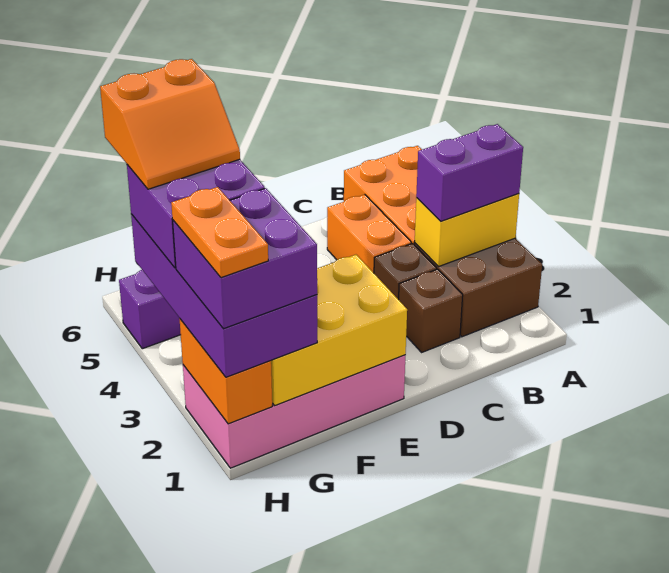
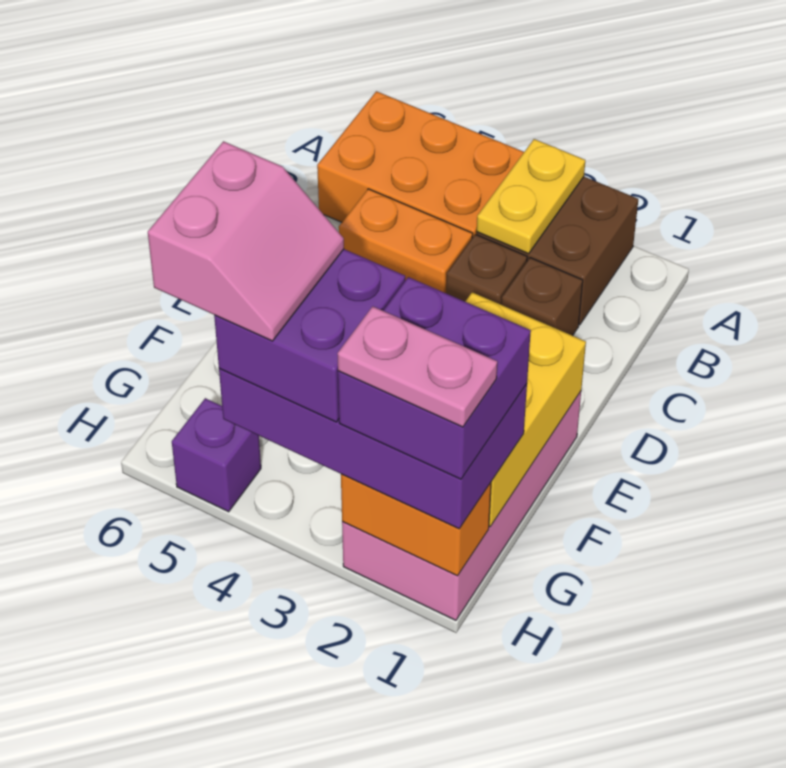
yellow 1x2 brick [415,194,519,267] -> yellow 1x2 plate [477,139,585,254]
purple 1x2 brick [416,124,523,221] -> none
orange 2x2 slope [100,59,240,189] -> pink 2x2 slope [148,141,344,341]
orange 1x2 plate [171,187,268,278] -> pink 1x2 plate [337,306,497,427]

